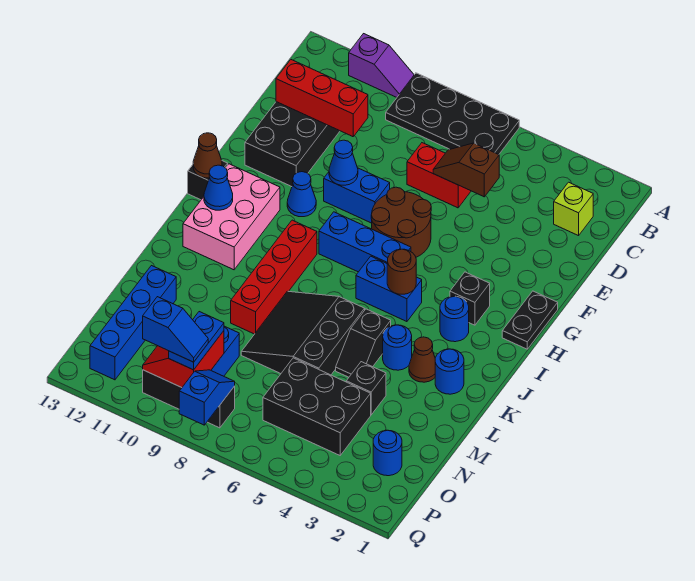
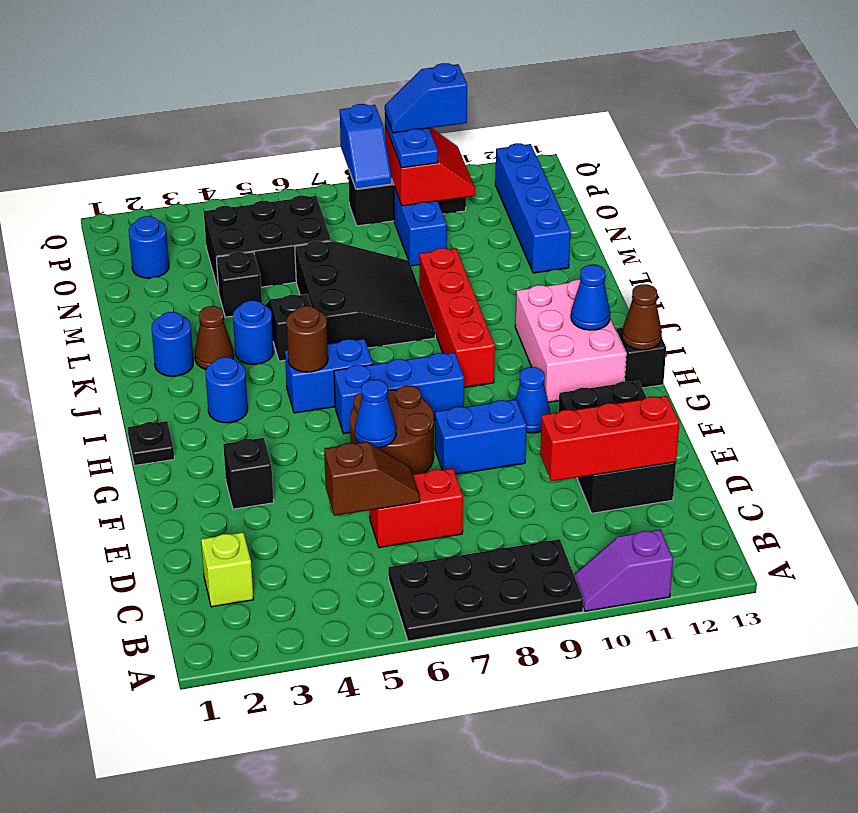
blue 1x1 cone [329,140,358,185] -> blue 1x1 cone moved to [355,380,396,448]
black 1x2 plate [502,291,558,349] -> black 1x1 plate [127,421,174,465]
black 1x1 brick [450,272,490,325] -> black 1x1 brick moved to [223,438,274,509]

